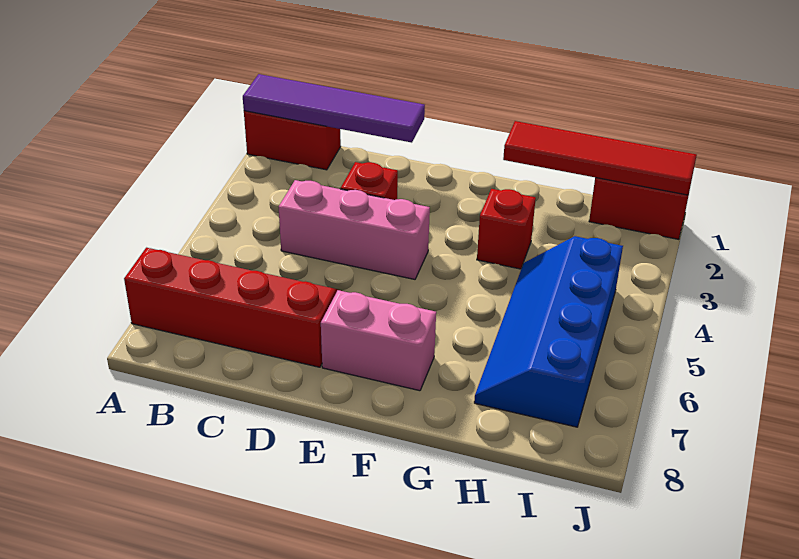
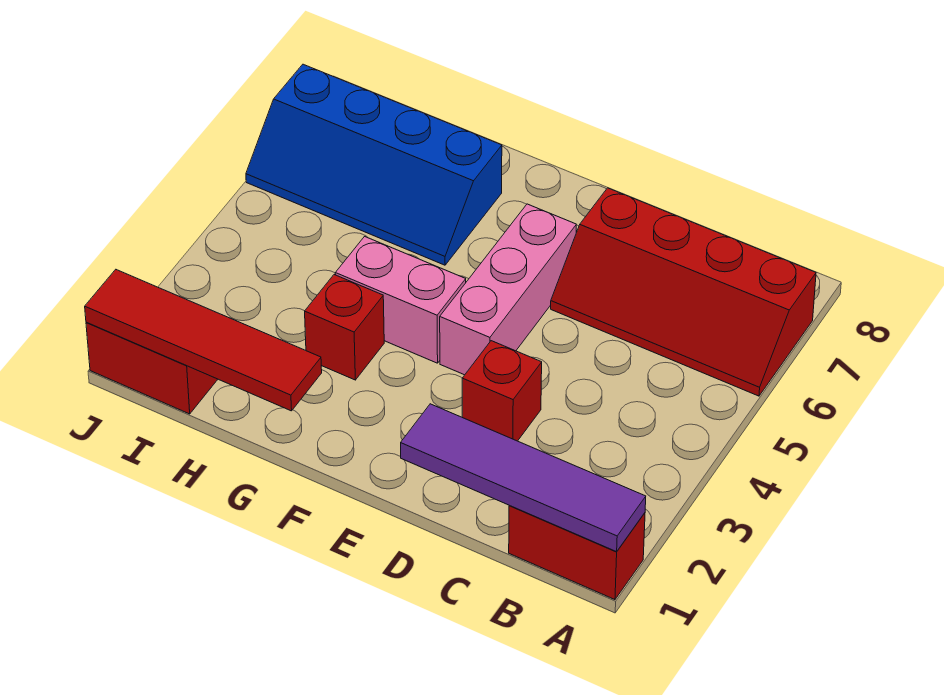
pink 1x3 brick [279,180,430,279] -> pink 1x3 brick turned to [440,204,576,375]
pink 1x2 brick [321,290,436,391] -> pink 1x2 brick moved to [335,237,466,363]
blue 2x4 slope [474,236,623,427] -> blue 2x4 slope turned to [246,64,502,265]

